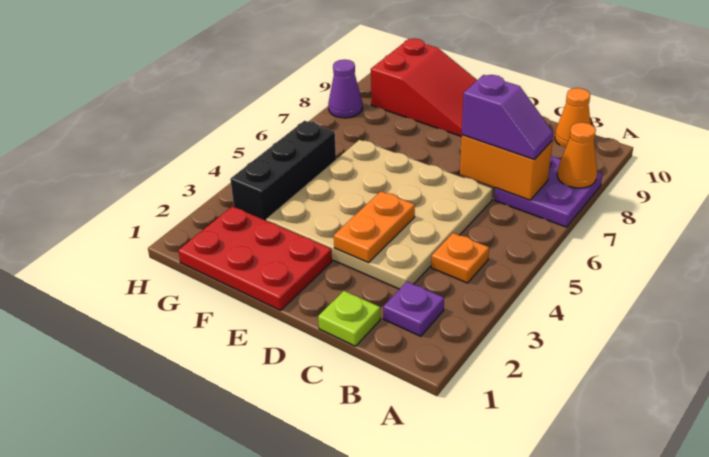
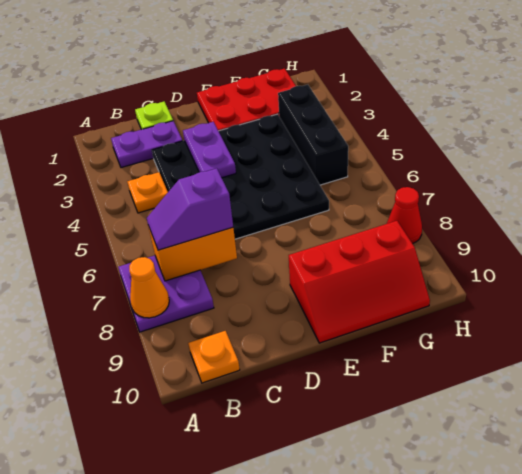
purple 1x1 plate [383,282,444,336] -> purple 1x2 plate [111,121,182,168]
orange 1x1 cone [555,88,591,147] -> orange 1x1 plate [188,331,240,383]
tan 4x4 plate [266,140,493,289] -> black 4x4 plate [152,114,329,239]
orange 1x2 plate [334,191,415,263] -> purple 1x2 plate [183,122,236,178]
red 2x3 slope [371,39,477,137] -> red 2x3 slope turned to [289,221,430,343]
purple 1x1 cone [328,60,363,118] -> red 1x1 cone [387,187,422,244]

